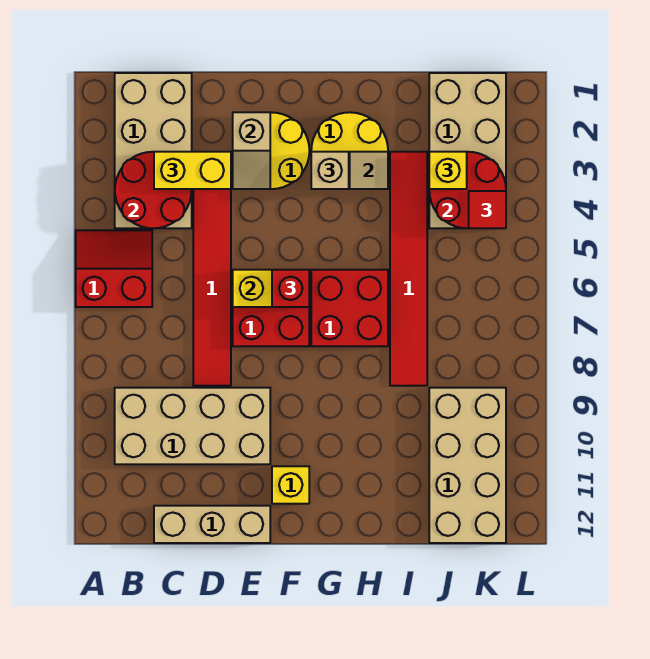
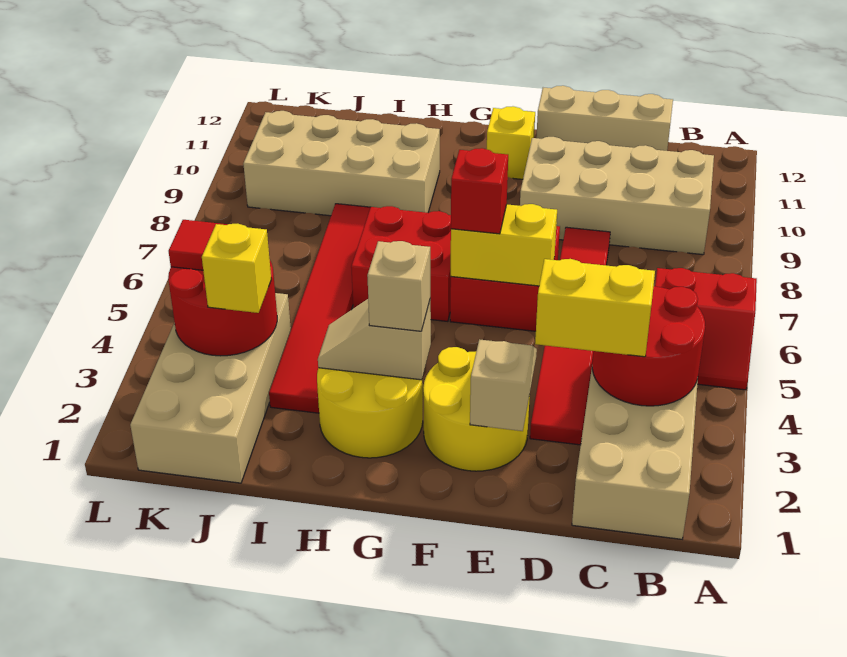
tan 2x4 brick [429,388,506,543] -> tan 2x4 brick turned to [243,111,440,216]

